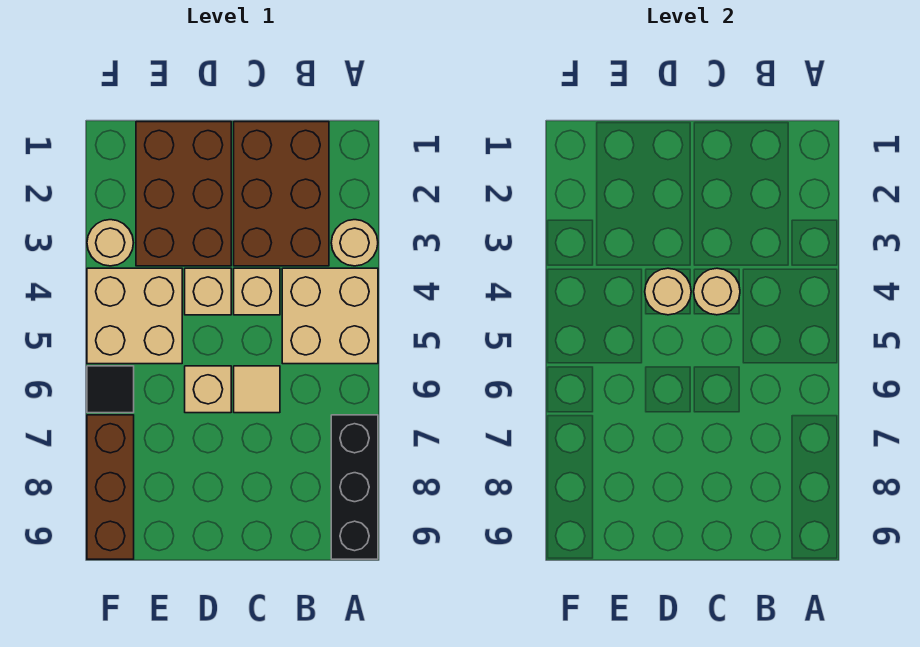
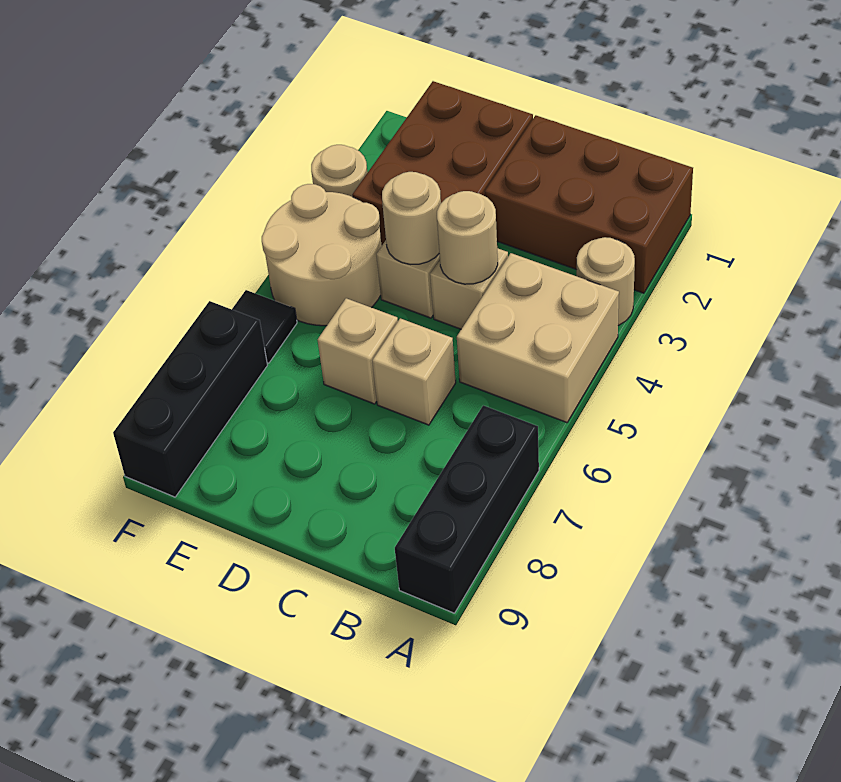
brown 2x3 brick [234,122,329,266] -> brown 2x3 brick turned to [485,115,693,293]
tan 1x1 tile [234,366,280,413] -> tan 1x1 brick [372,318,456,425]
tan 2x2 brick [87,268,182,364] -> tan 2x2 round brick [262,184,382,326]
brown 1x3 brick [87,415,134,559] -> black 1x3 brick [113,301,267,497]

